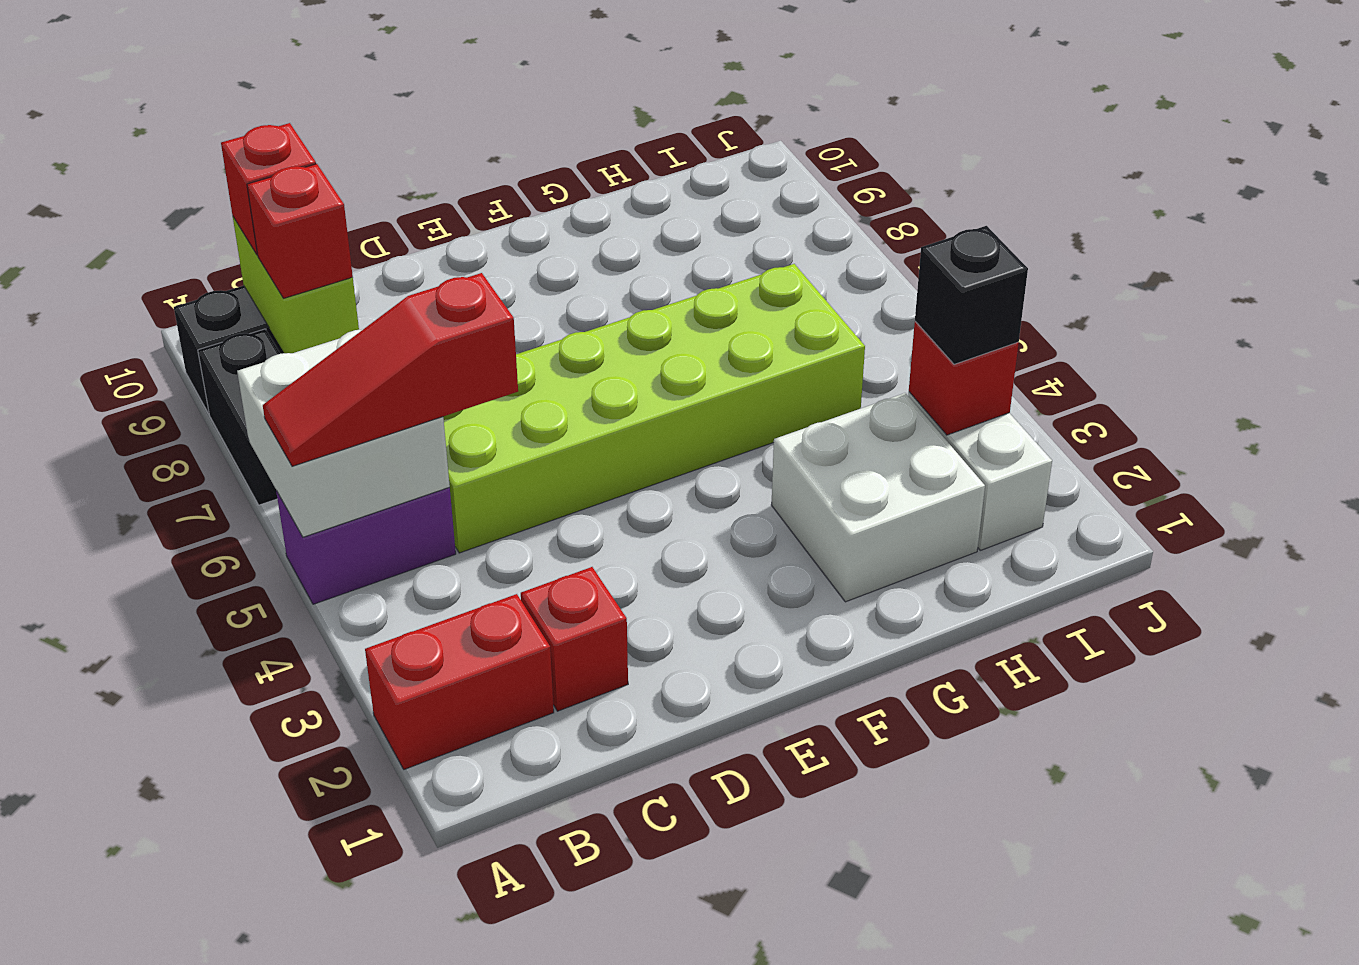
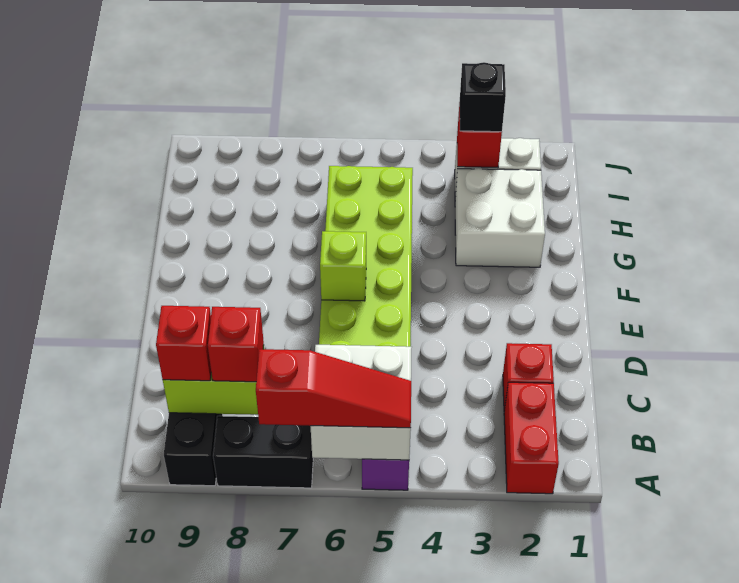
red 1x3 slope [263,273,518,466] -> red 1x3 slope turned to [256,349,411,428]
none -> lime 1x1 brick [320,231,366,301]

